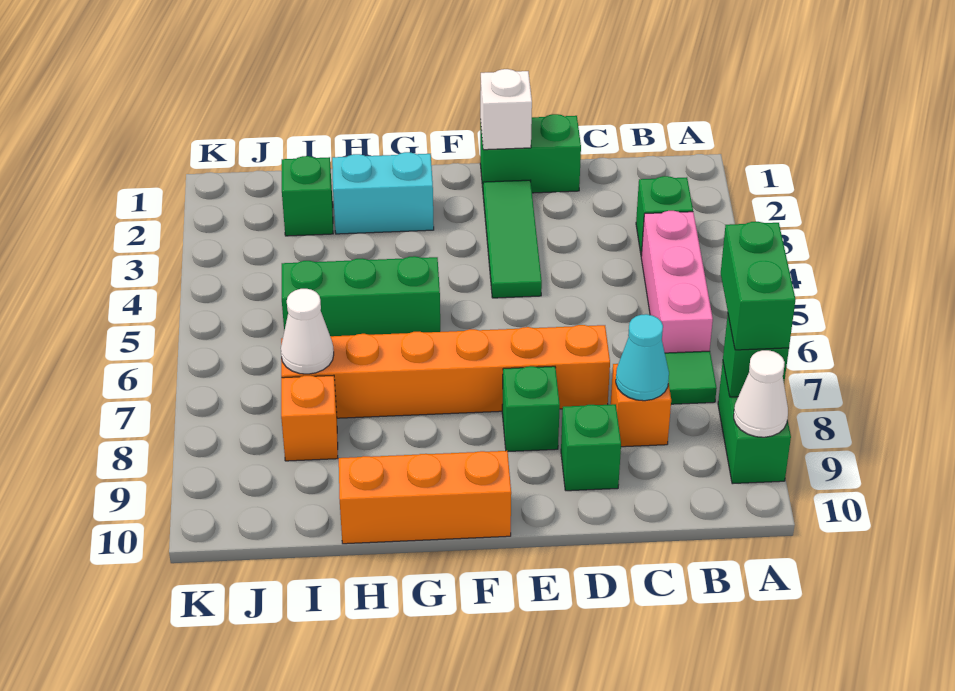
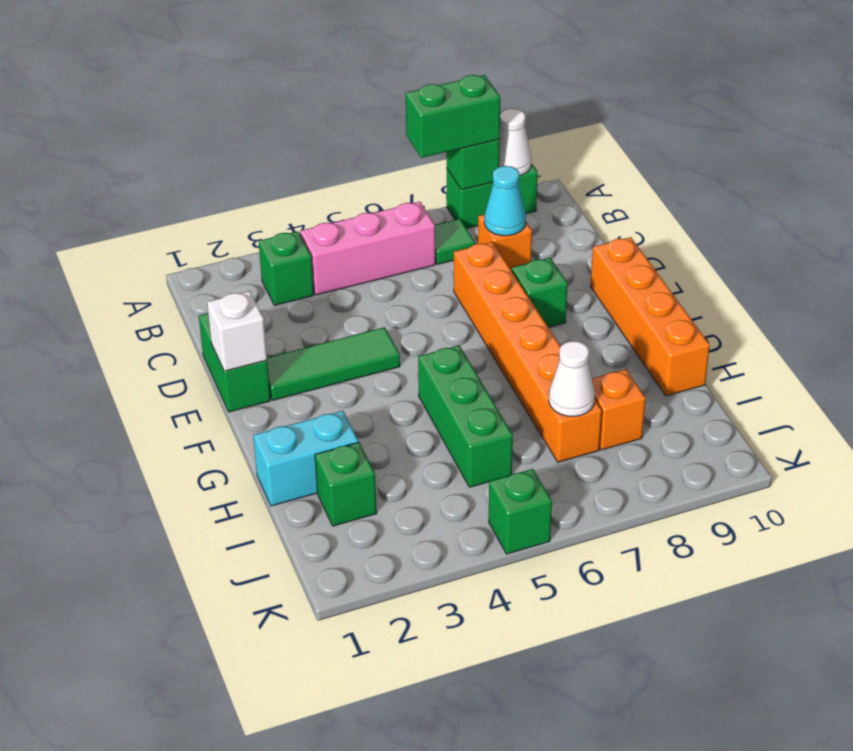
green 1x1 brick [561,404,621,491] -> green 1x1 brick moved to [489,469,552,554]
orange 1x3 brick [339,451,511,544] -> orange 1x4 brick [591,237,710,396]
cyan 1x2 brick [332,152,434,234] -> cyan 1x2 brick turned to [253,411,358,506]

